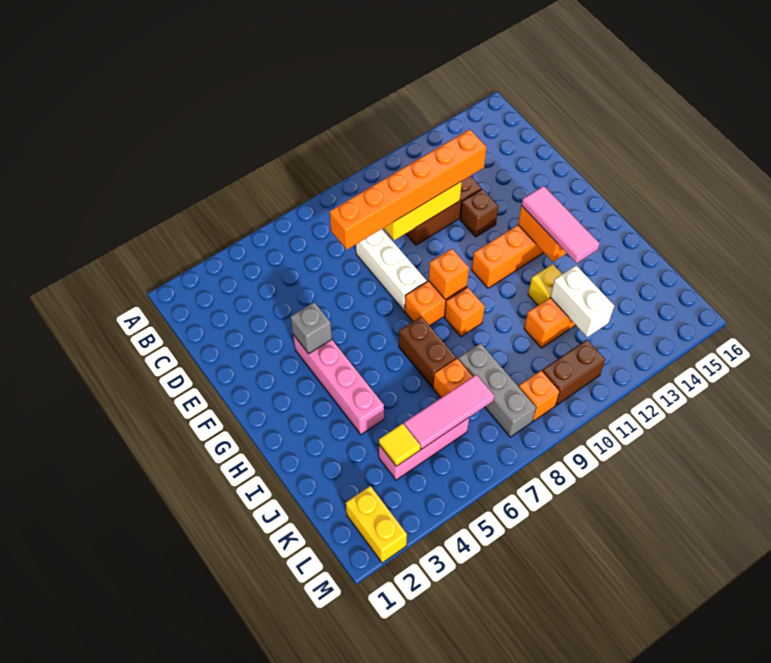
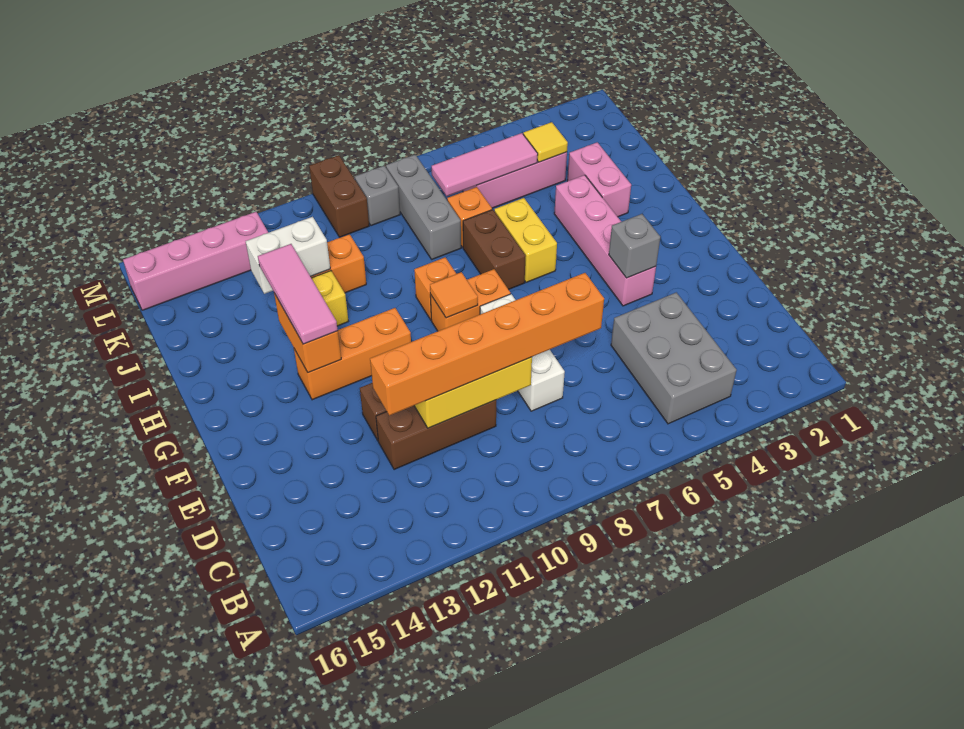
none -> grey 2x3 brick [611,292,737,424]
orange 1x1 brick [429,249,469,299] -> orange 1x1 tile [430,272,478,318]
none -> pink 1x2 brick [567,142,631,217]
white 1x2 brick [550,265,614,337] -> white 1x2 brick turned to [246,217,330,294]
yellow 1x2 brick [346,486,407,563] -> yellow 1x2 brick moved to [494,198,557,282]
orange 1x1 brick [519,370,560,421] -> grey 1x1 brick [355,166,400,226]
brown 1x2 brick [542,340,605,405] -> brown 1x2 brick turned to [309,155,369,237]
none -> pink 1x4 brick [123,212,268,310]

